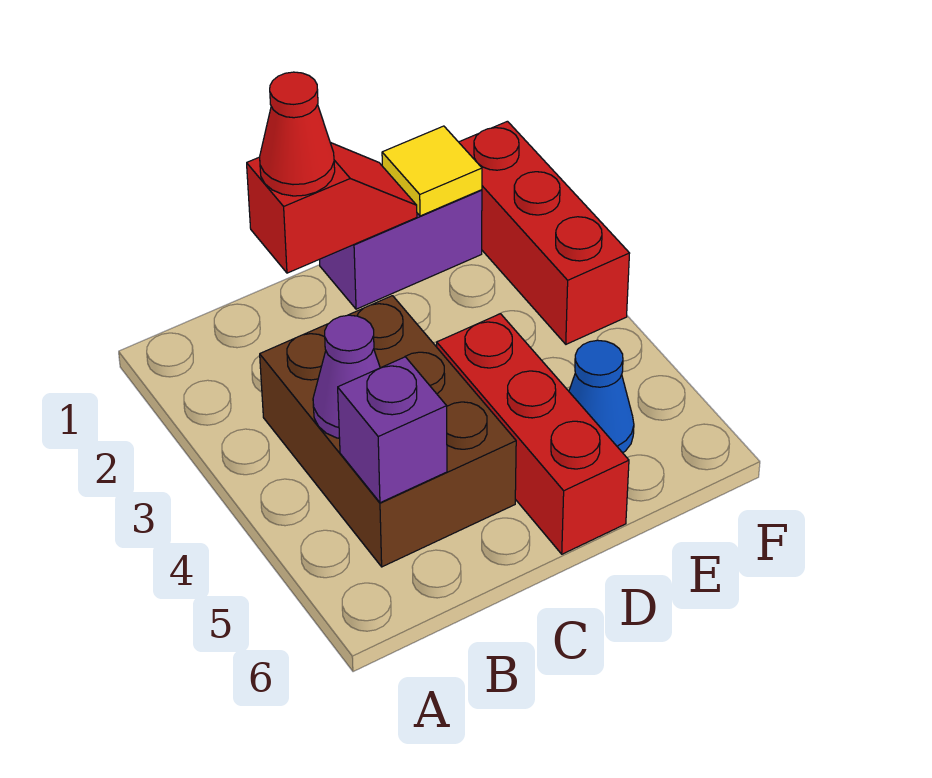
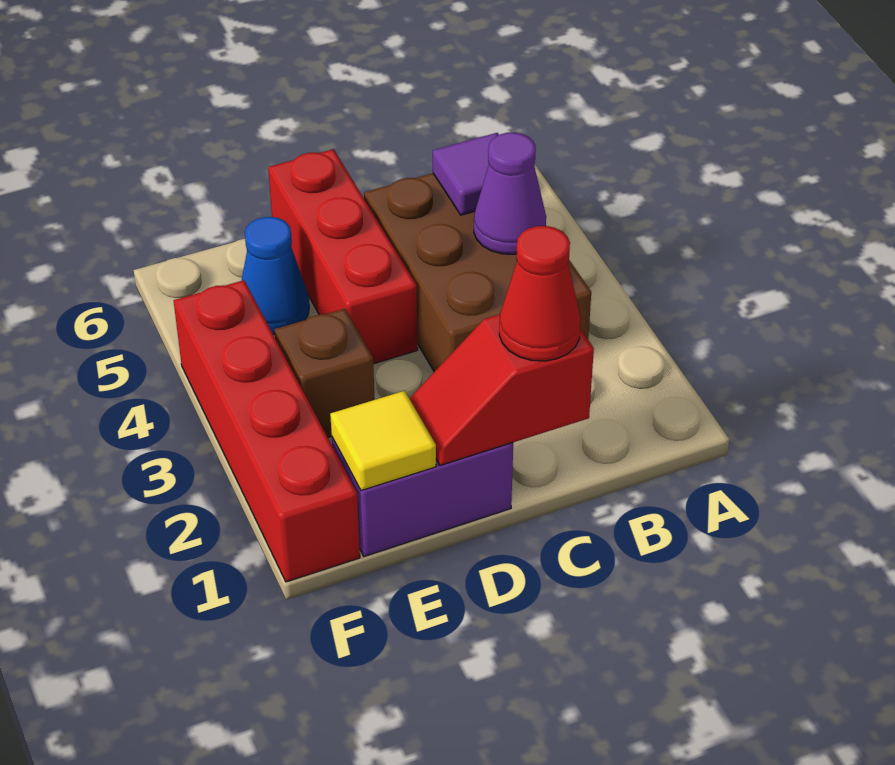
purple 1x1 brick [338,357,447,503] -> purple 1x1 tile [433,133,499,215]
none -> brown 1x1 brick [274,309,375,438]
red 1x3 brick [459,121,630,344] -> red 1x4 brick [174,280,360,582]

